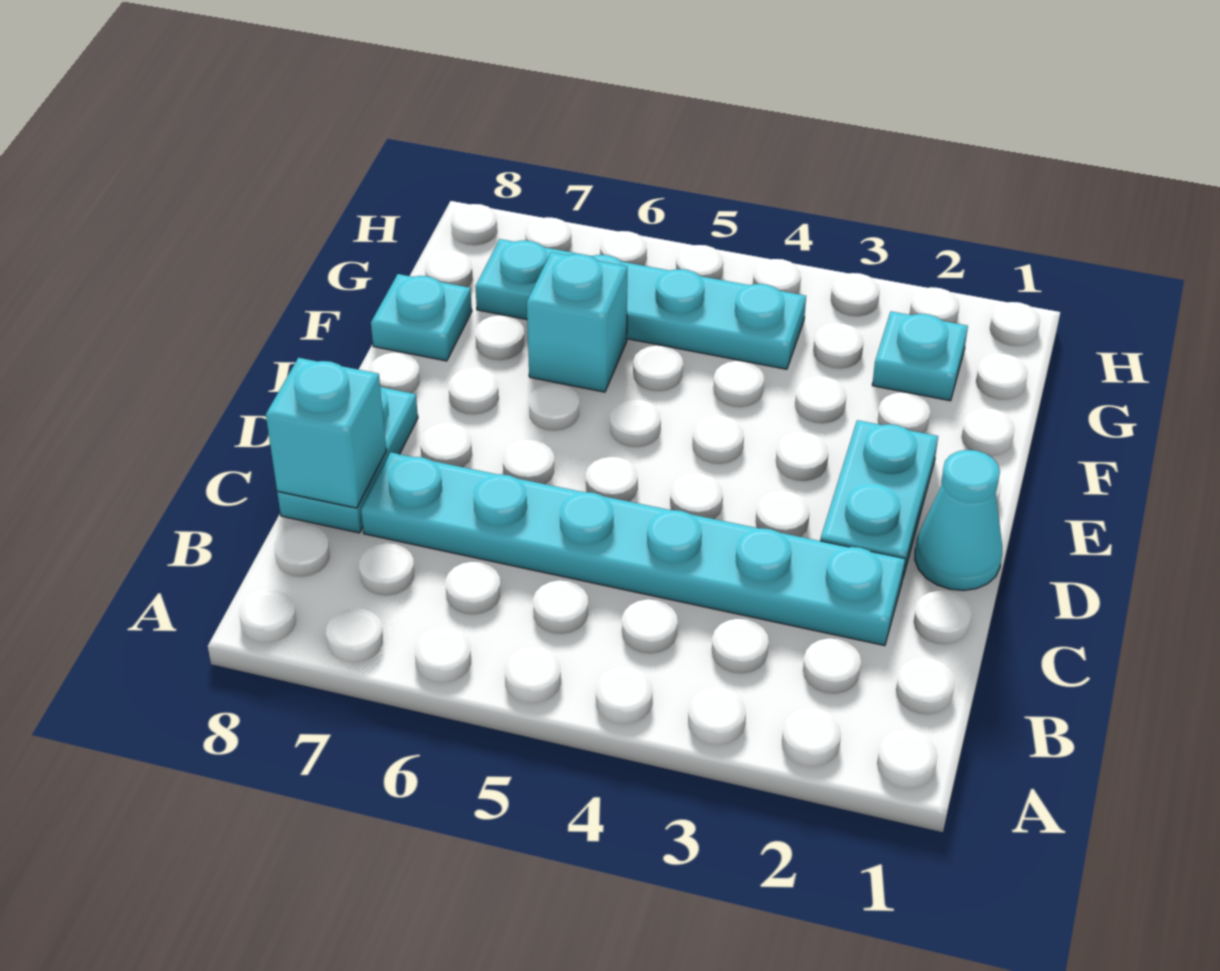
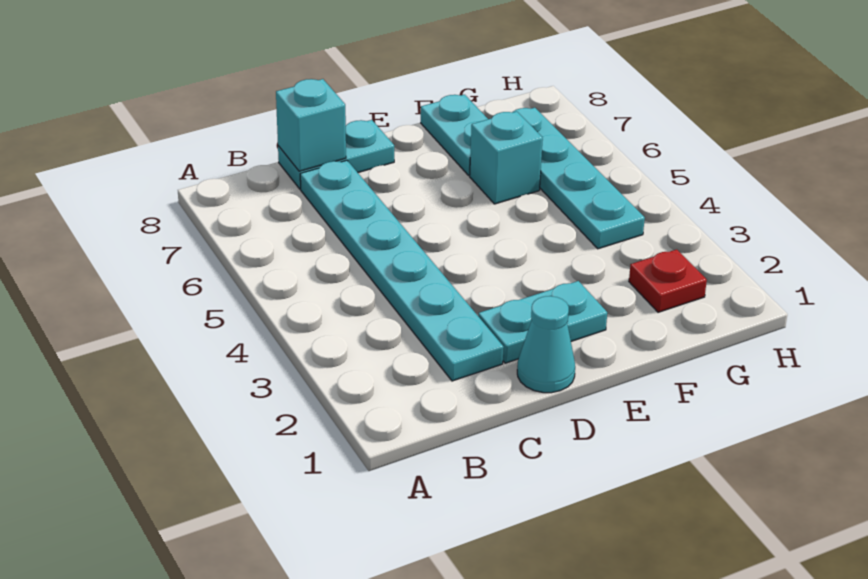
cyan 1x1 plate [371,274,472,361] -> cyan 1x2 plate [421,95,488,175]
cyan 1x1 plate [872,311,968,401] -> red 1x1 plate [629,249,707,312]

